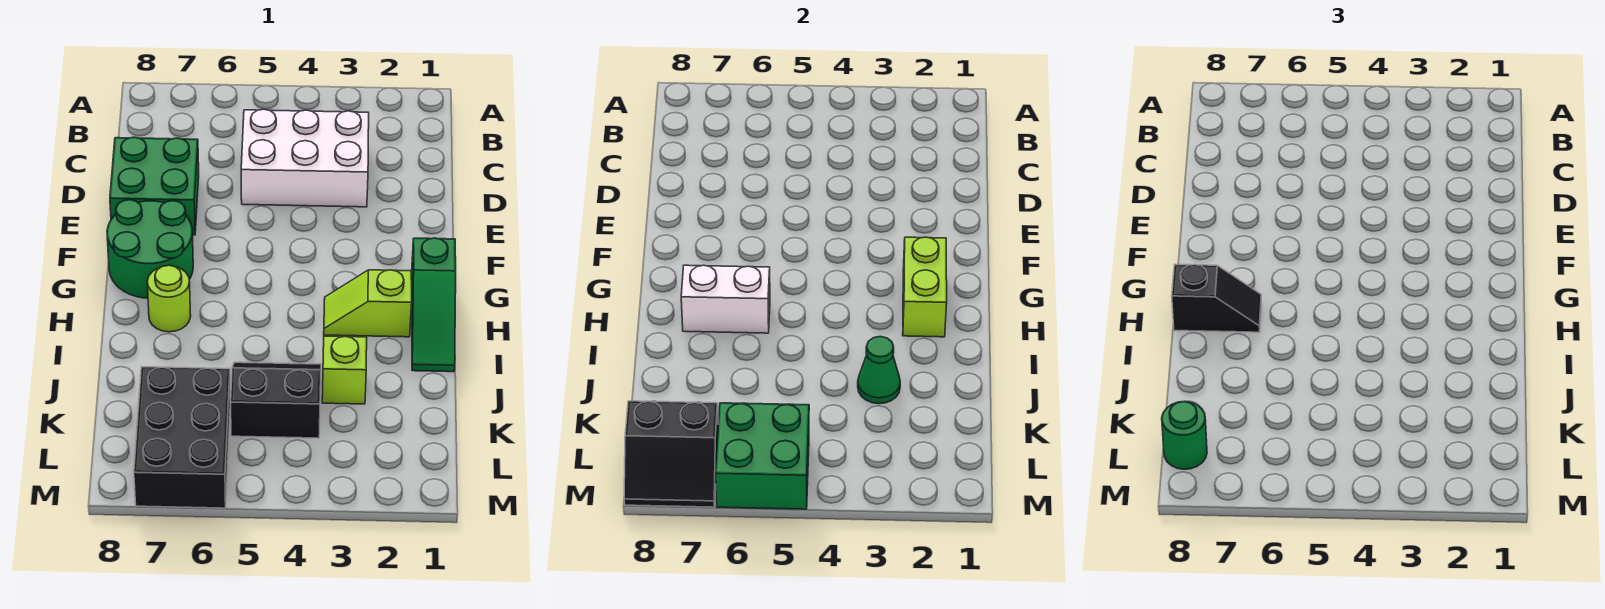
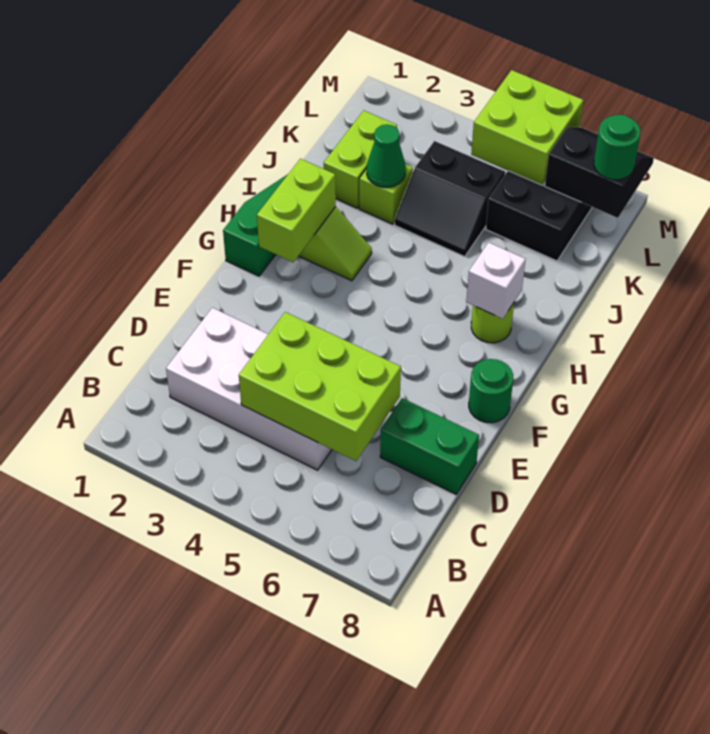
white 2x3 brick [241,109,369,207] -> white 2x4 brick [166,308,332,470]
none -> lime 2x3 brick [239,312,401,461]
green 2x2 brick [110,137,199,235] -> green 1x2 brick [380,398,479,494]
green 2x2 round brick [107,200,193,298] -> green 1x1 round brick [469,359,513,423]
white 1x2 brick [681,265,770,333] -> white 1x1 brick [466,242,526,319]
black 1x2 slope [1172,264,1261,332] -> none
none -> lime 1x2 brick [324,111,397,208]
green 2x2 brick [716,403,809,509] -> lime 2x2 brick [471,70,583,186]

